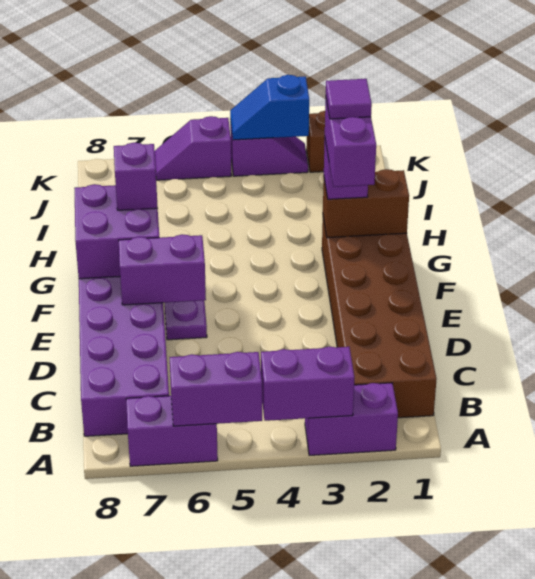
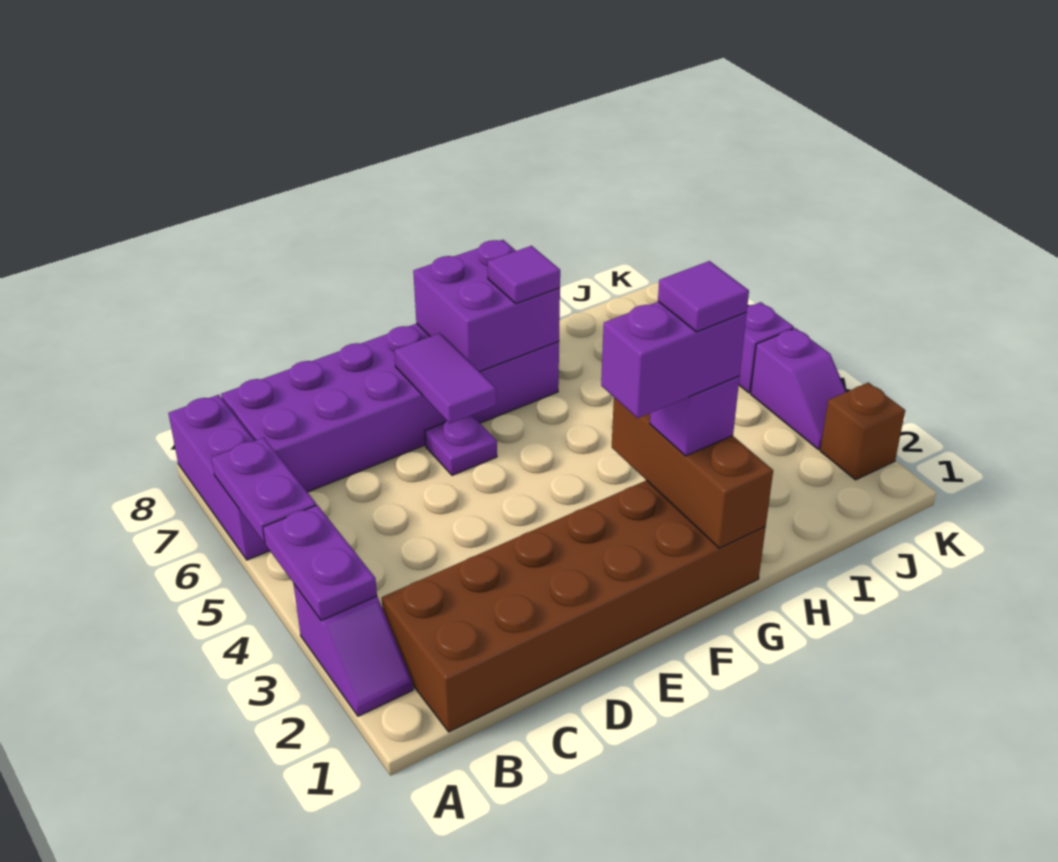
purple 1x2 brick [305,383,398,455] -> purple 1x2 slope [294,584,413,716]
purple 1x2 brick [261,347,354,421] -> purple 1x2 plate [263,505,377,621]
purple 1x2 brick [169,352,262,426] -> purple 1x2 plate [211,438,316,543]
purple 1x2 brick [126,396,218,466] -> purple 1x3 brick [168,395,270,560]
purple 1x2 brick [119,234,206,305] -> purple 1x2 tile [394,333,496,423]
brown 1x2 brick [323,169,409,238] -> brown 1x3 brick [612,398,773,548]
purple 1x1 brick [114,143,158,210] -> purple 1x1 tile [488,246,560,304]
blue 1x2 slope [230,75,309,140] -> none

